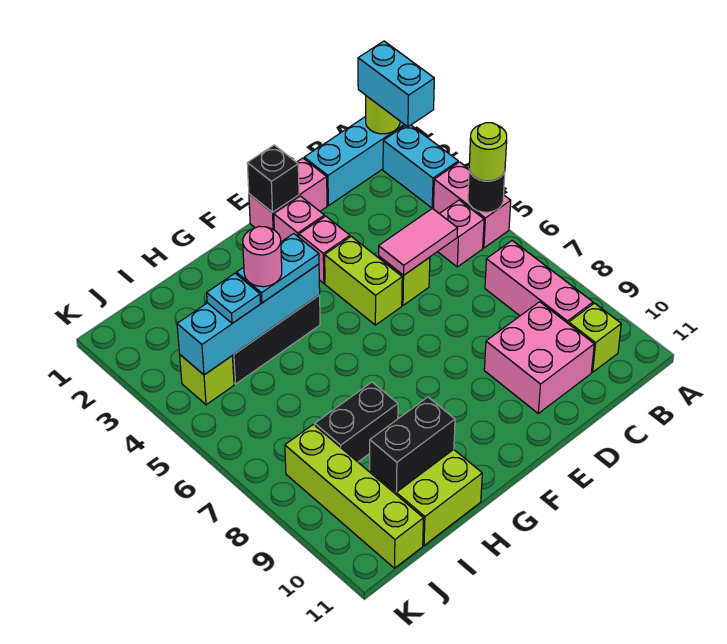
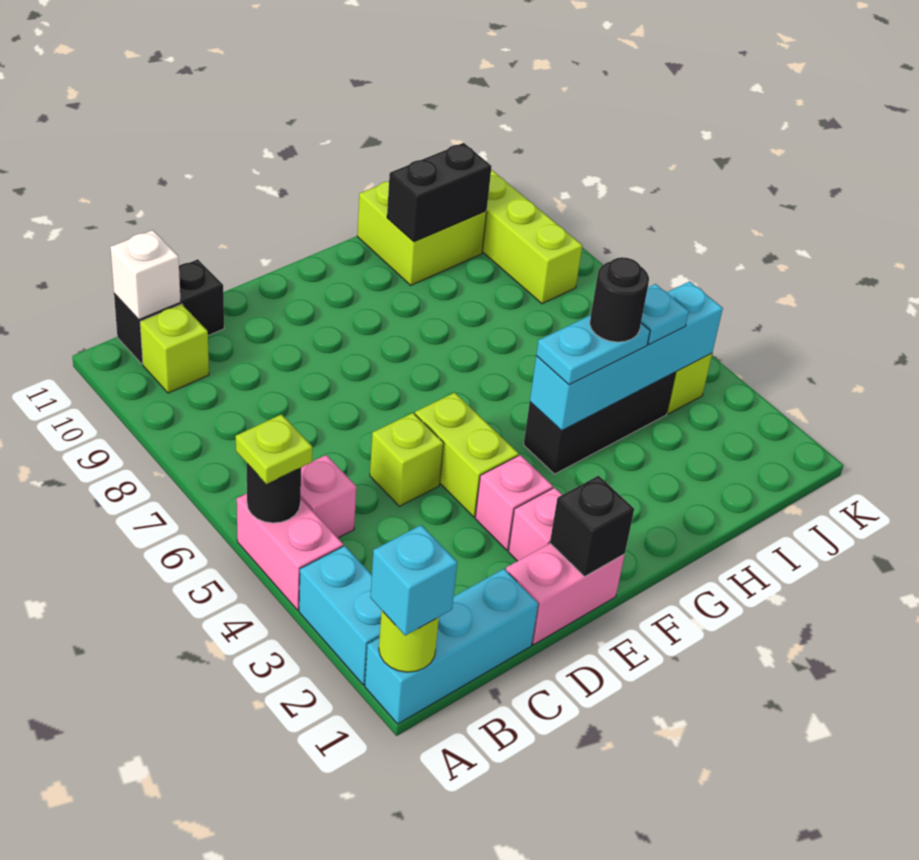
cyan 1x2 brick [358,41,434,127] -> cyan 1x1 brick [370,525,457,636]
lime 1x1 round brick [469,123,507,181] -> lime 1x1 plate [236,414,312,484]
pink 1x3 brick [485,241,593,324] -> none
none -> white 1x1 brick [110,230,181,319]
pink 1x2 tile [379,208,458,275] -> none
pink 2x2 brick [484,302,594,413] -> none
pink 1x1 round brick [243,226,282,287] -> black 1x1 round brick [590,257,649,342]
black 1x2 brick [315,382,398,462] -> black 1x2 brick moved to [114,259,224,364]

